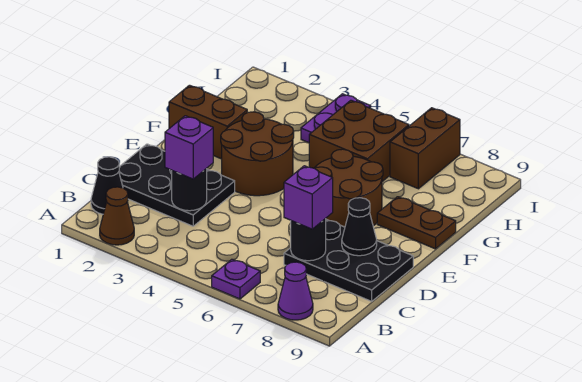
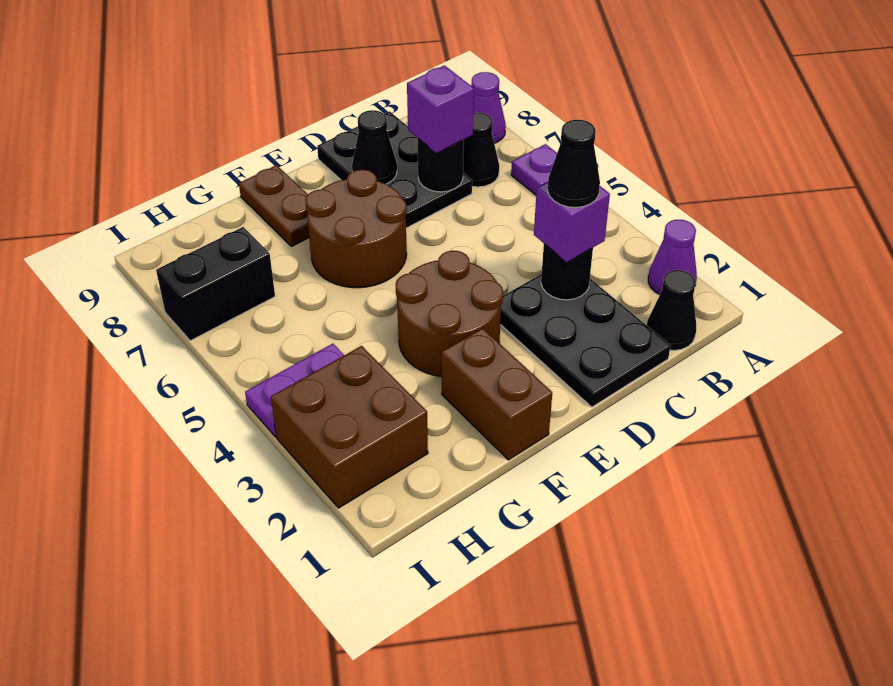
brown 1x1 cone [100,187,134,245] -> purple 1x1 cone [648,220,697,295]
none -> black 1x1 cone [463,113,499,187]
none -> black 1x1 cone [548,120,600,208]
brown 2x2 brick [309,100,409,182] -> brown 2x2 brick moved to [271,346,428,508]
brown 1x2 brick [390,108,460,189] -> black 1x2 brick [156,227,275,341]

